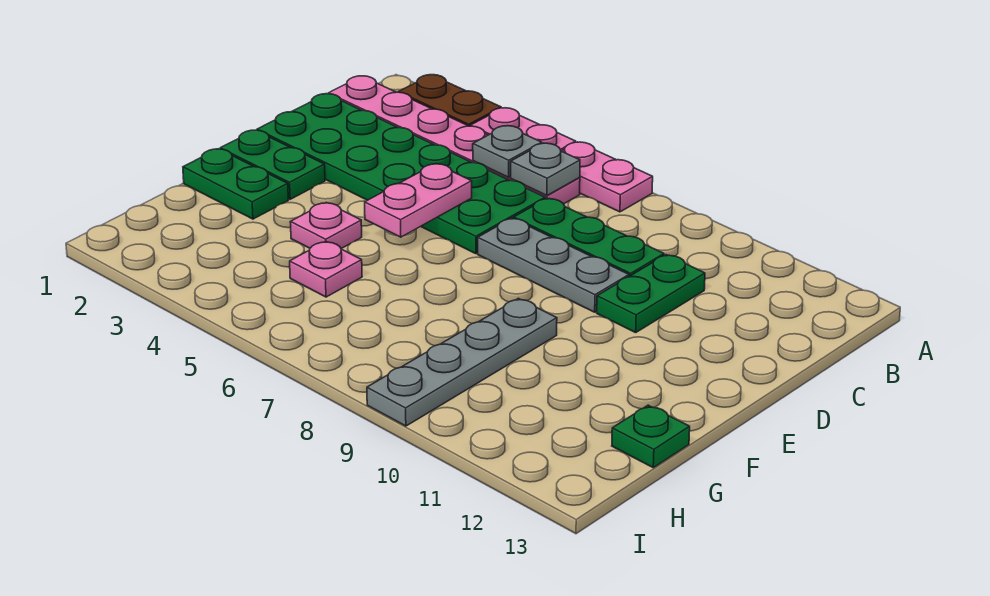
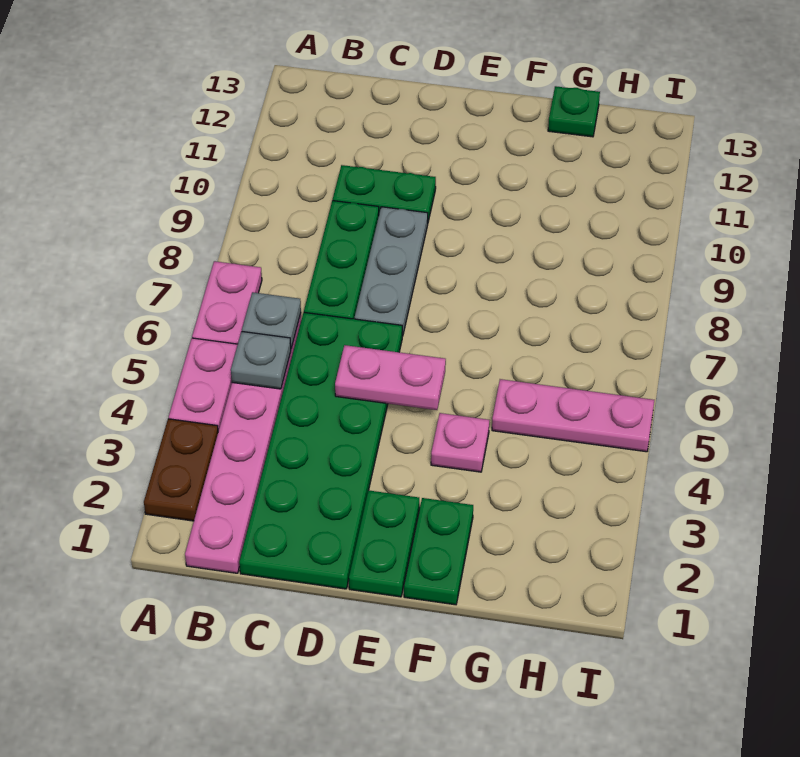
grey 1x4 plate [367,298,557,426] -> none
pink 1x1 plate [290,241,362,297] -> pink 1x3 plate [492,379,654,452]

